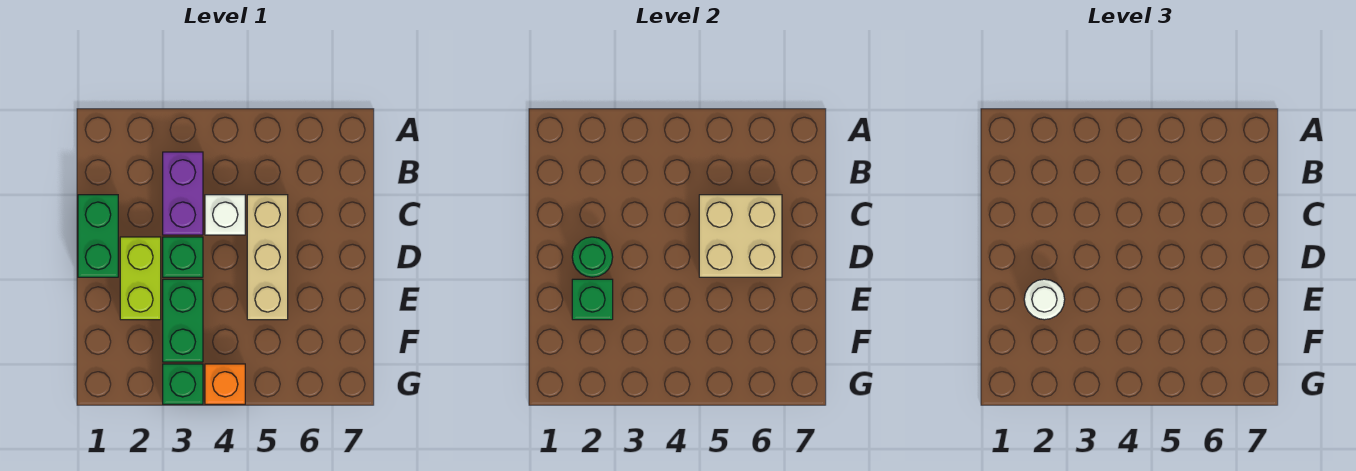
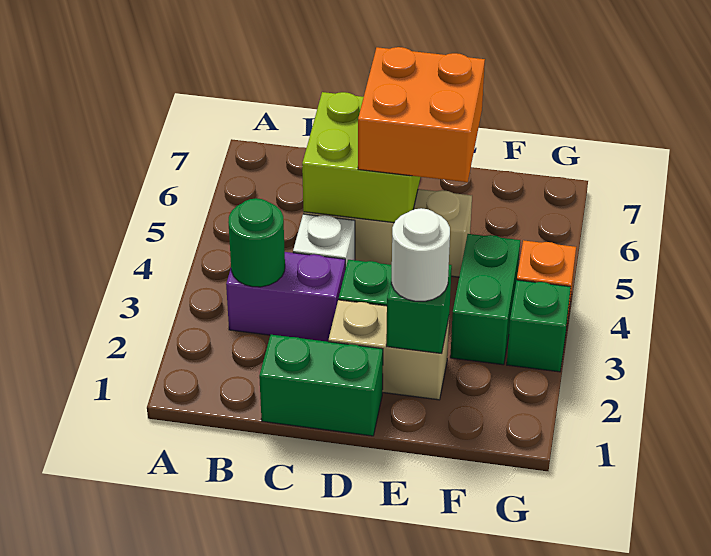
tan 2x2 brick [699,195,782,277] -> lime 2x2 brick [302,92,420,223]
lime 1x2 brick [120,237,161,320] -> tan 1x2 brick [328,300,449,400]
green 1x1 round brick [572,237,613,277] -> green 1x1 round brick moved to [228,198,285,287]
none -> orange 2x2 brick [358,47,485,182]
green 1x2 brick [163,279,203,362] -> green 1x2 brick turned to [450,234,520,365]

